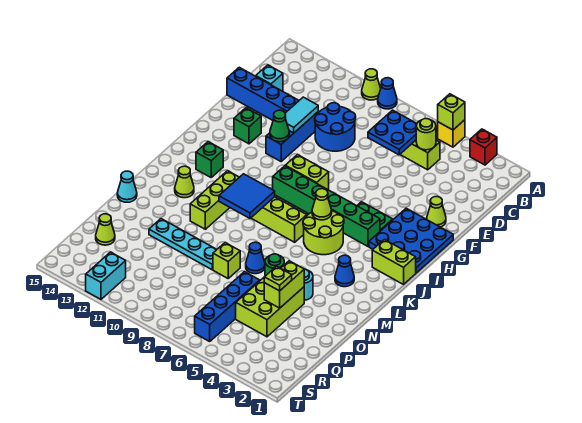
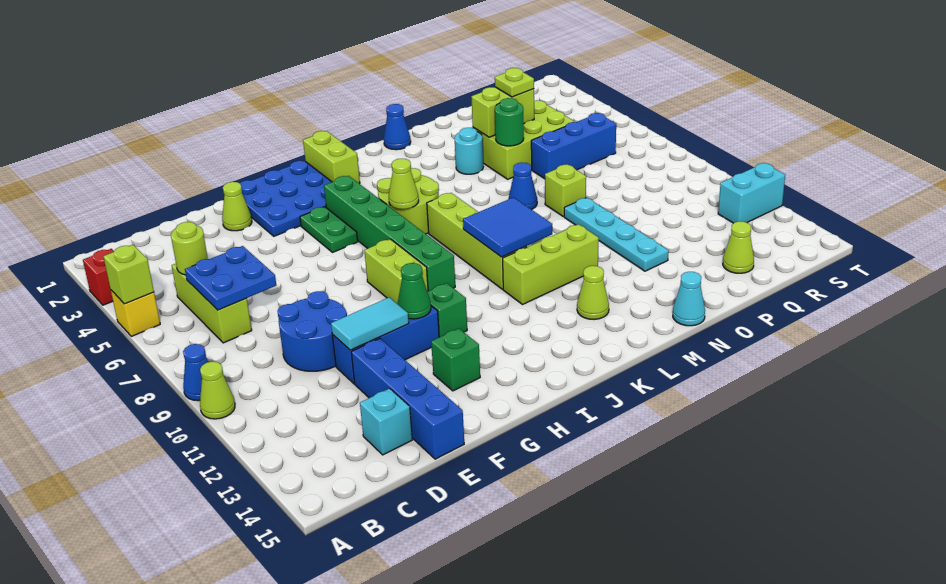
green 1x1 brick [196,142,223,177] -> green 1x1 brick moved to [428,283,467,337]
blue 1x1 cone [335,255,354,287] -> blue 1x1 cone moved to [384,104,411,150]
blue 1x4 brick [195,272,260,341] -> blue 1x3 brick [531,113,616,179]

